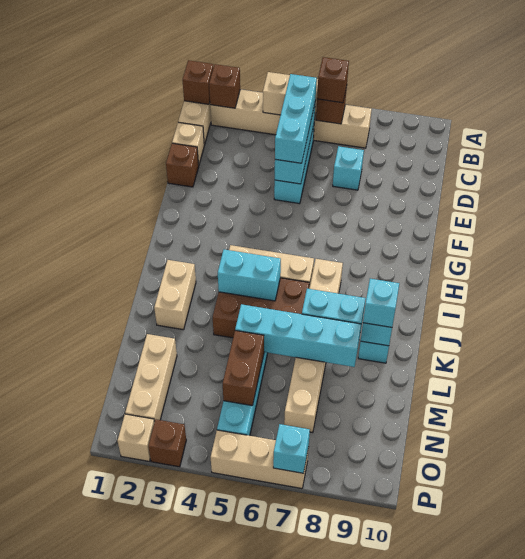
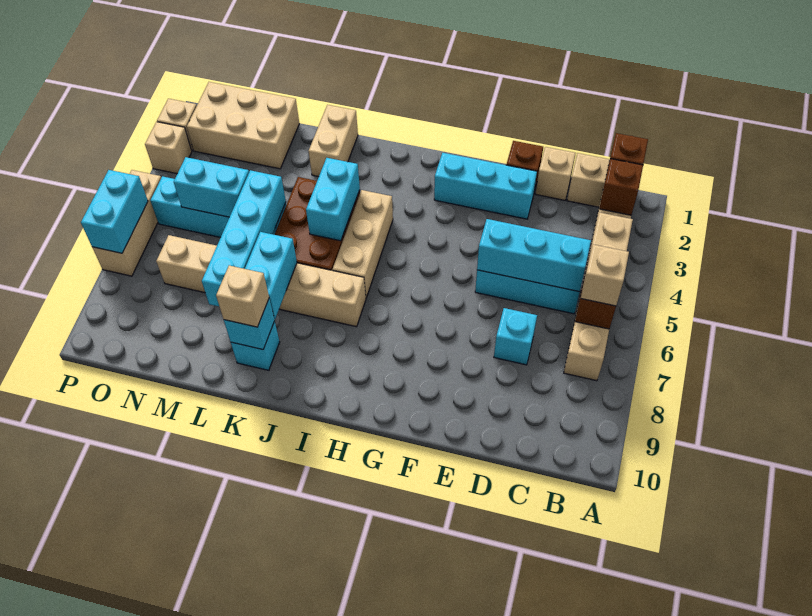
brown 1x1 brick [317,57,349,103] -> tan 1x1 brick [581,244,629,306]
cyan 1x3 brick [275,74,317,163] -> cyan 1x3 brick moved to [434,153,537,219]
tan 1x2 brick [154,260,196,330] -> tan 1x2 brick turned to [309,105,358,177]
cyan 1x1 brick [363,279,399,327] -> tan 1x1 brick [216,265,269,327]
tan 1x3 brick [125,334,177,422] -> tan 2x3 brick [187,82,299,169]
brown 1x2 brick [223,331,264,406] -> cyan 1x2 brick [174,157,249,217]
brown 1x1 brick [148,419,186,467] -> tan 1x1 brick [145,122,192,174]
cyan 1x1 brick [273,424,310,473] -> cyan 1x2 brick [81,170,148,253]

